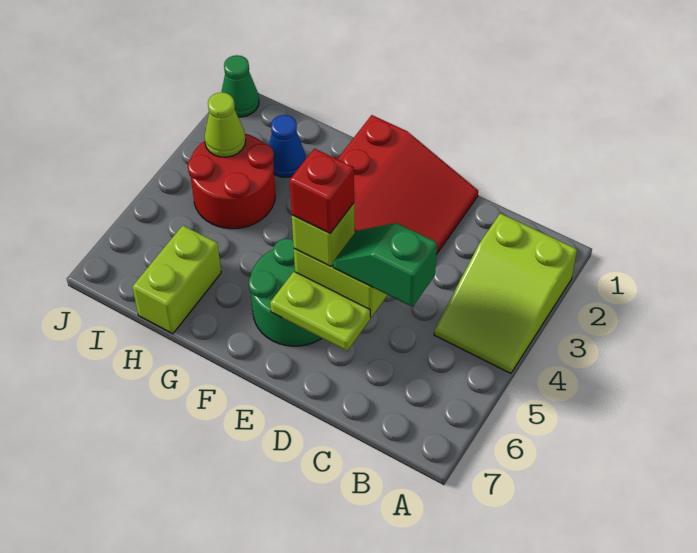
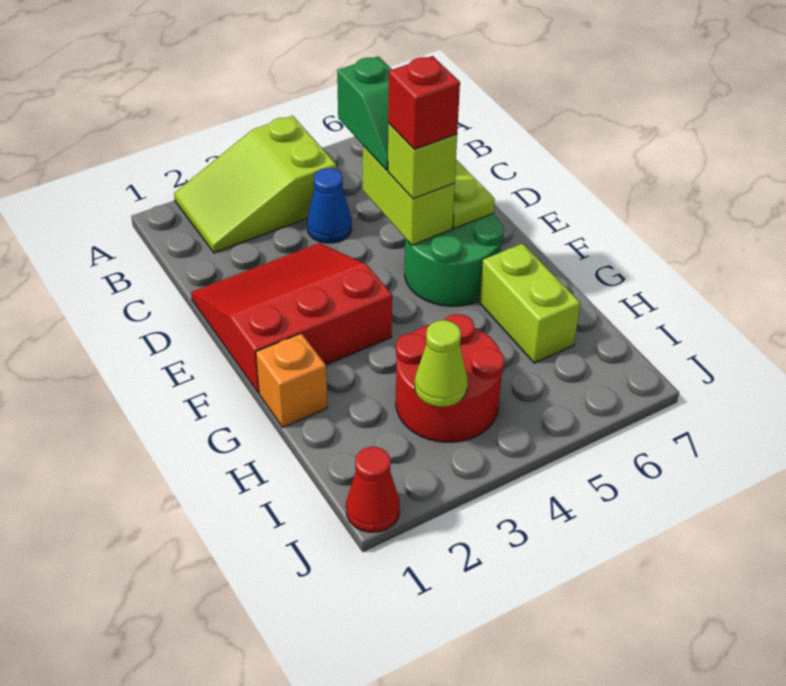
lime 2x3 slope [434,213,577,373] -> lime 2x3 slope turned to [174,116,336,253]
none -> orange 1x1 brick [256,333,327,427]
blue 1x1 cone [269,115,306,177] -> blue 1x1 cone moved to [307,168,352,243]
lime 1x2 brick [132,225,221,334] -> lime 1x2 brick turned to [480,244,580,363]
green 1x1 cone [222,55,259,117] -> red 1x1 cone [346,447,400,532]

